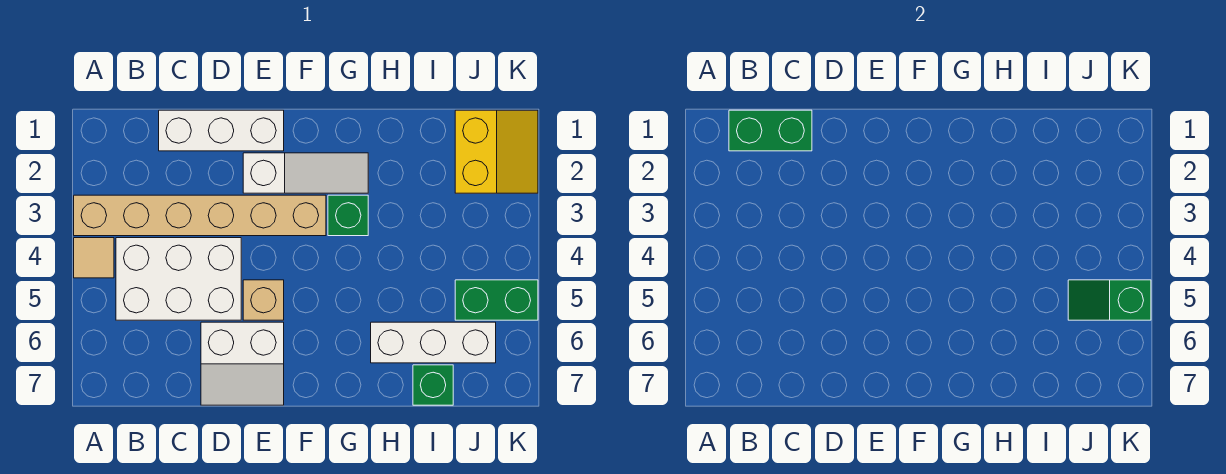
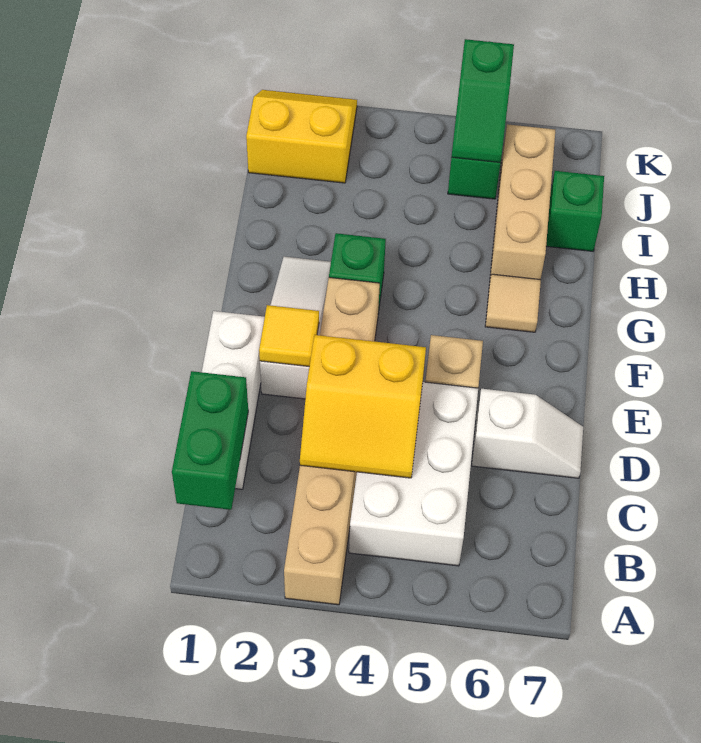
tan 1x1 tile [74,238,114,278] -> tan 1x1 tile moved to [485,274,541,332]
none -> yellow 2x2 slope [300,335,426,478]
white 2x2 slope [201,322,284,405] -> white 1x2 slope [472,389,583,478]
none -> yellow 1x1 tile [259,305,319,366]
white 1x3 brick [371,322,496,363] -> tan 1x3 brick [490,124,555,280]

